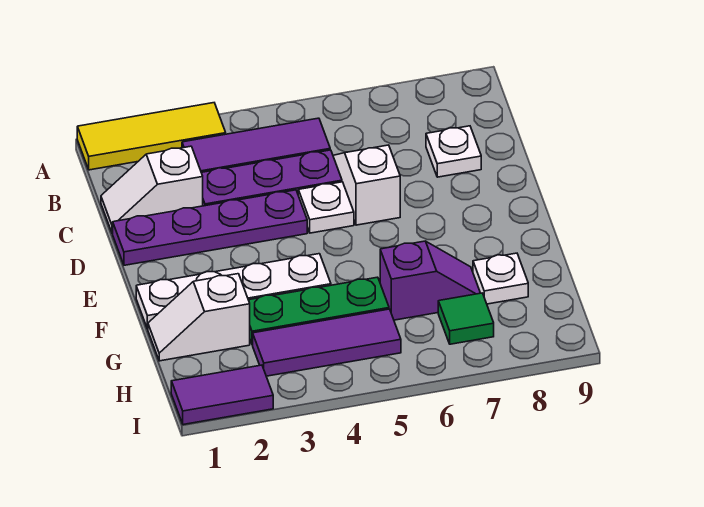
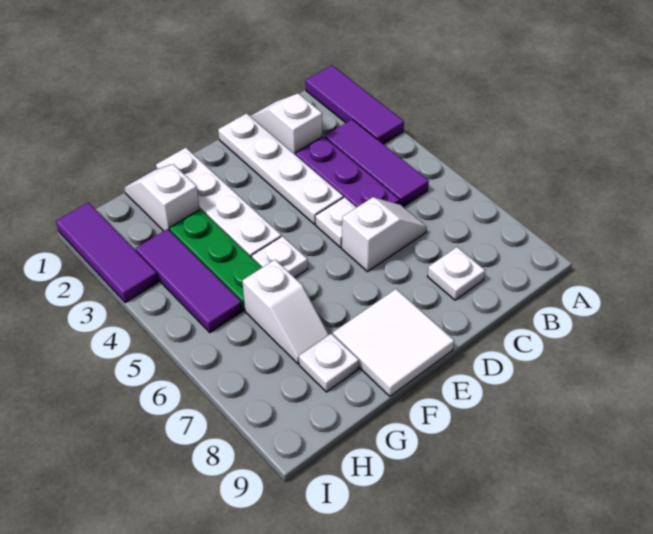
yellow 1x3 tile [77,103,226,170] -> purple 1x3 tile [306,65,404,144]
purple 1x4 plate [113,190,307,265] -> white 1x4 plate [218,113,343,224]
none -> white 2x2 tile [333,289,454,396]
none -> white 1x1 plate [252,236,308,278]
purple 1x2 slope [380,241,480,320] -> white 1x2 slope [242,260,329,364]
green 1x1 tile [438,293,494,344] -> none
purple 1x2 tile [171,365,273,425] -> purple 1x3 tile [56,203,158,303]

